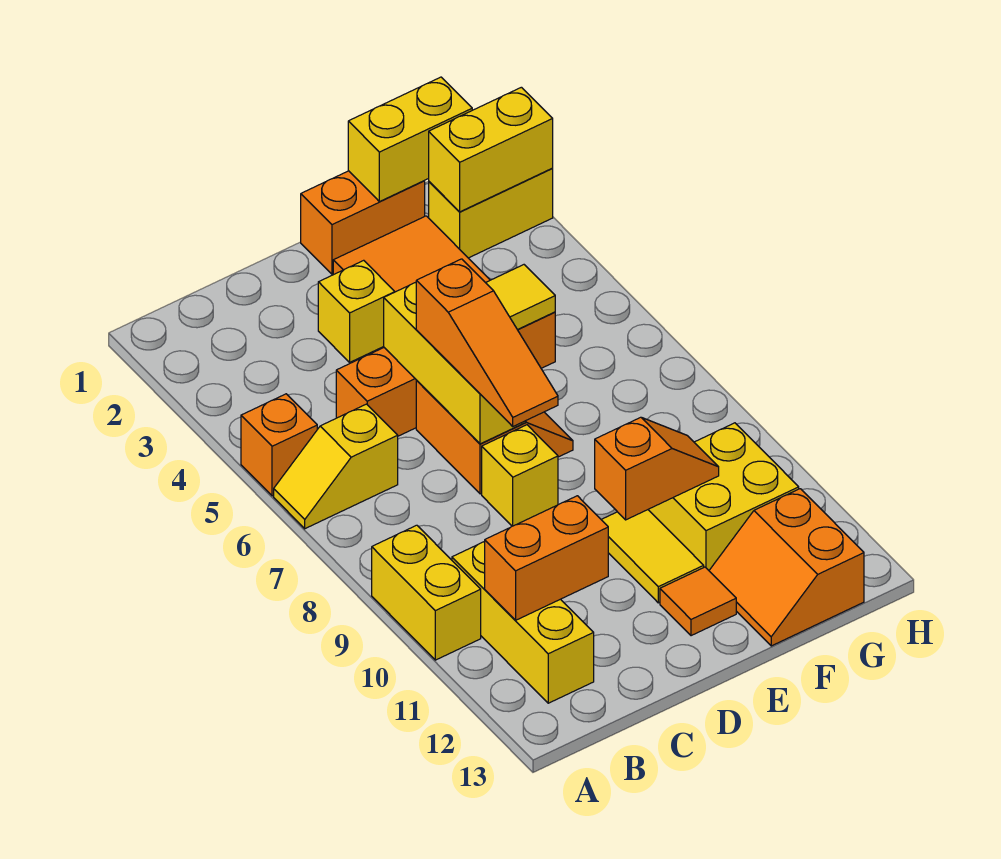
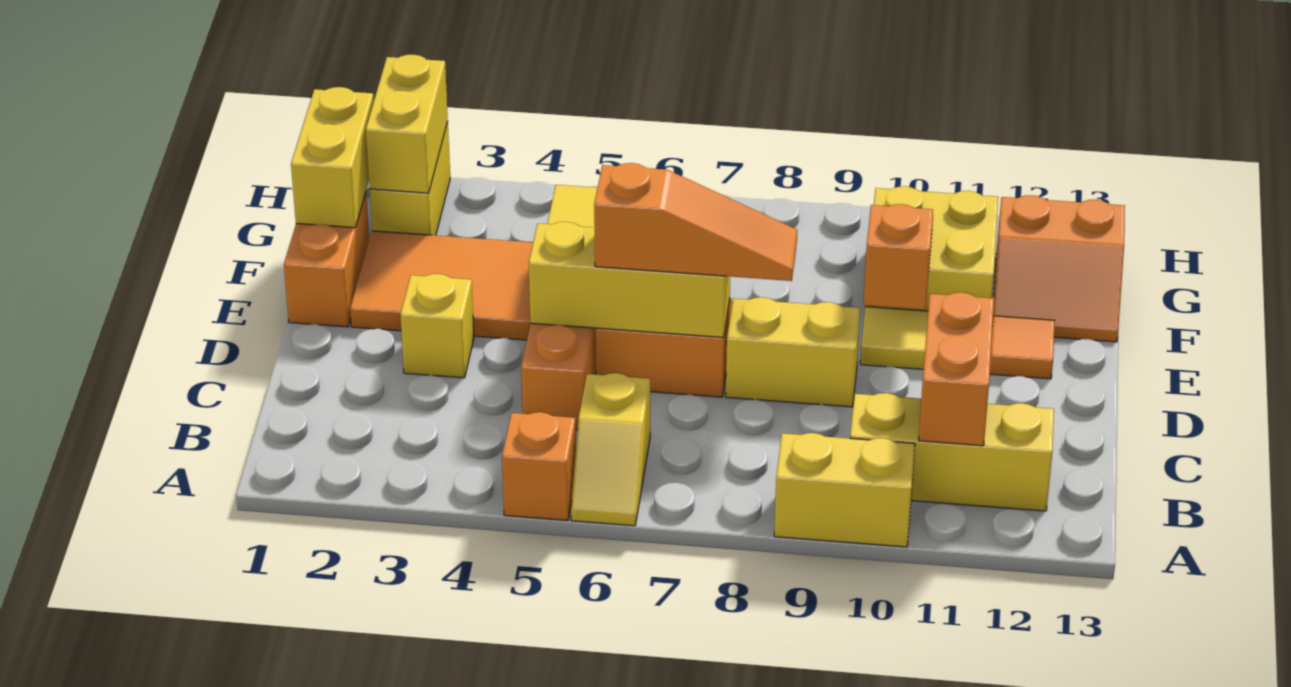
yellow 1x1 brick [482,425,558,526] -> yellow 1x2 brick [726,297,860,407]

